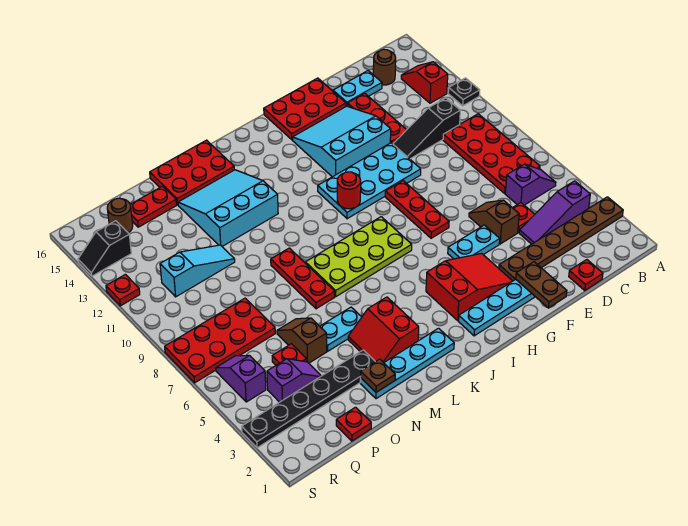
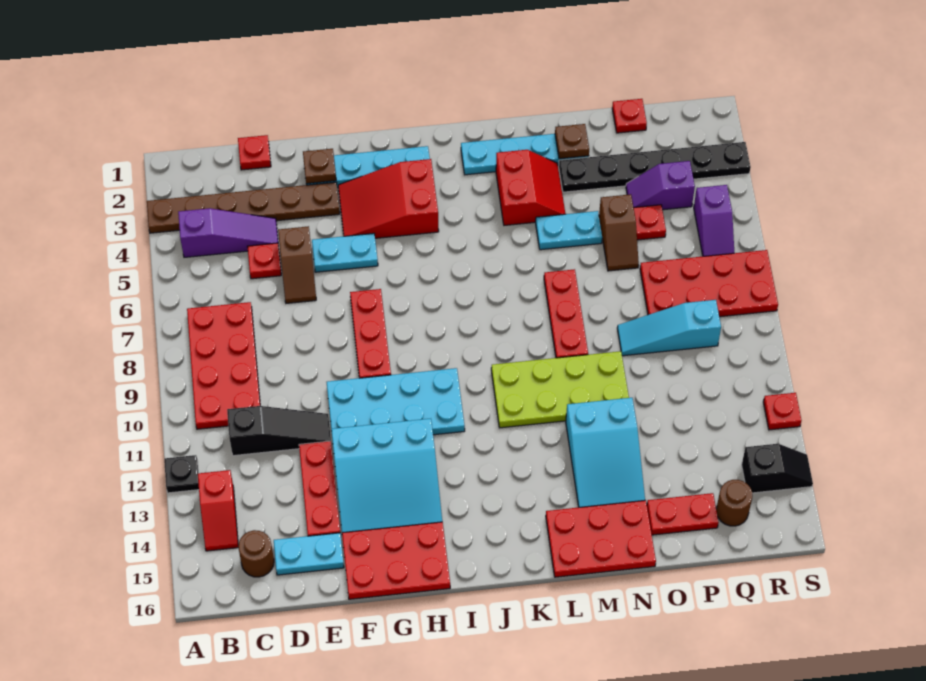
purple 1x2 slope [505,164,556,205] -> none
brown 1x2 plate [516,262,567,308] -> brown 1x1 plate [303,149,336,184]
lime 2x4 plate [305,217,412,296] -> lime 2x4 plate moved to [491,351,629,428]
red 1x1 round brick [337,172,361,209] -> none
cyan 3x3 slope [178,170,278,246] -> cyan 2x3 slope [566,398,645,507]
cyan 1x3 slope [160,245,235,297] -> cyan 1x3 slope moved to [617,300,721,356]

